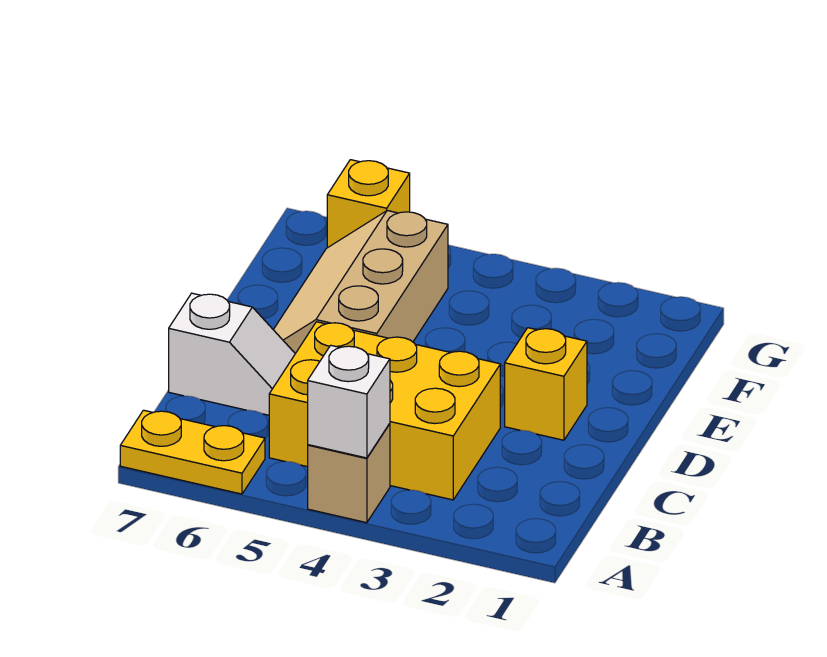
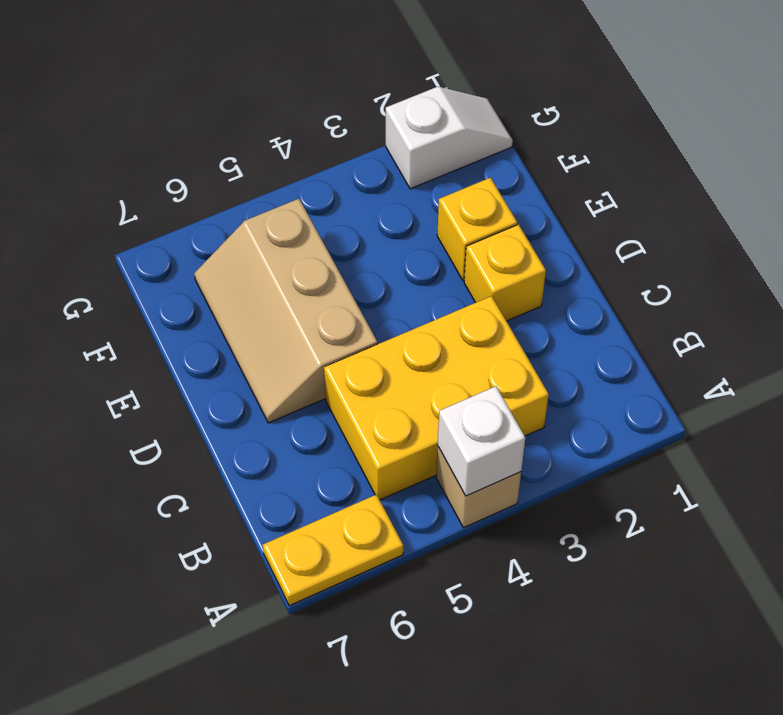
white 1x2 slope [169,293,295,415] -> white 1x2 slope moved to [386,87,513,189]
yellow 1x1 brick [327,160,410,248] -> yellow 1x1 brick moved to [437,178,517,280]

